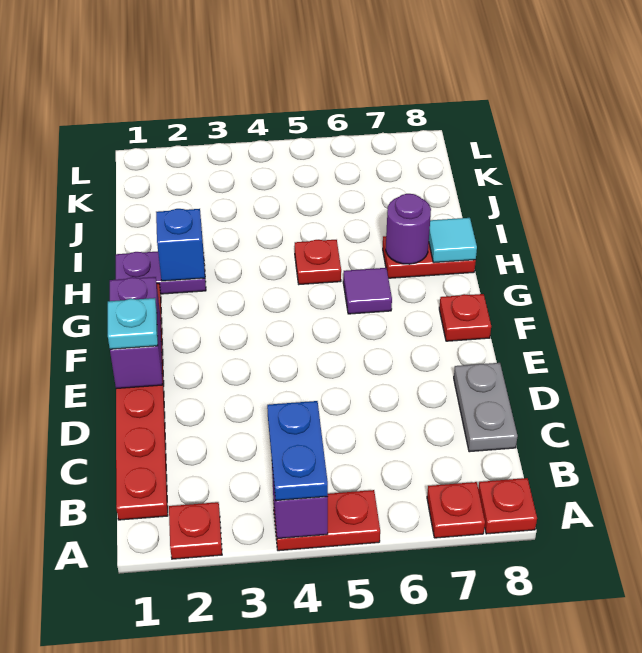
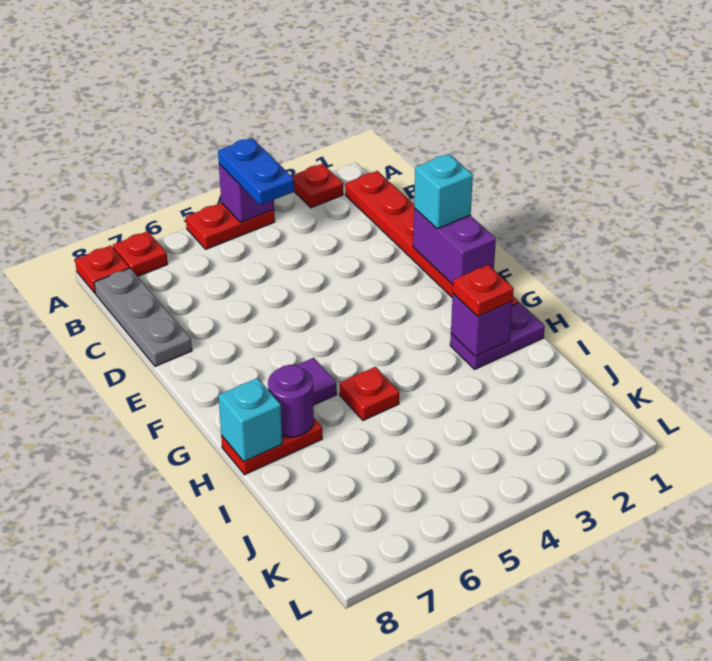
grey 1x2 plate [454,363,518,452] -> grey 1x3 plate [94,268,192,366]
cyan 1x1 plate [108,298,158,349] -> cyan 1x1 brick [414,154,473,229]
red 1x1 plate [439,294,491,341] -> red 1x1 plate moved to [453,265,514,317]
blue 1x1 brick [156,209,205,281] -> purple 1x1 brick [451,294,512,356]
cyan 1x1 tile [429,218,477,263] -> cyan 1x1 brick [219,378,282,462]

